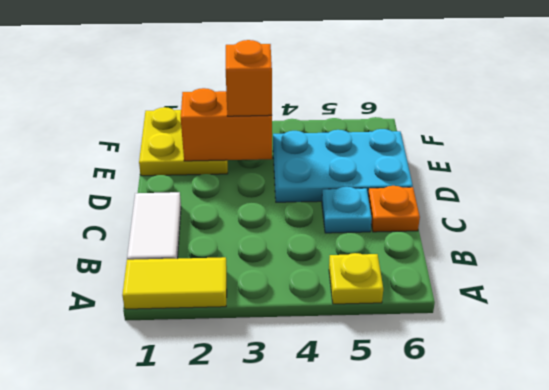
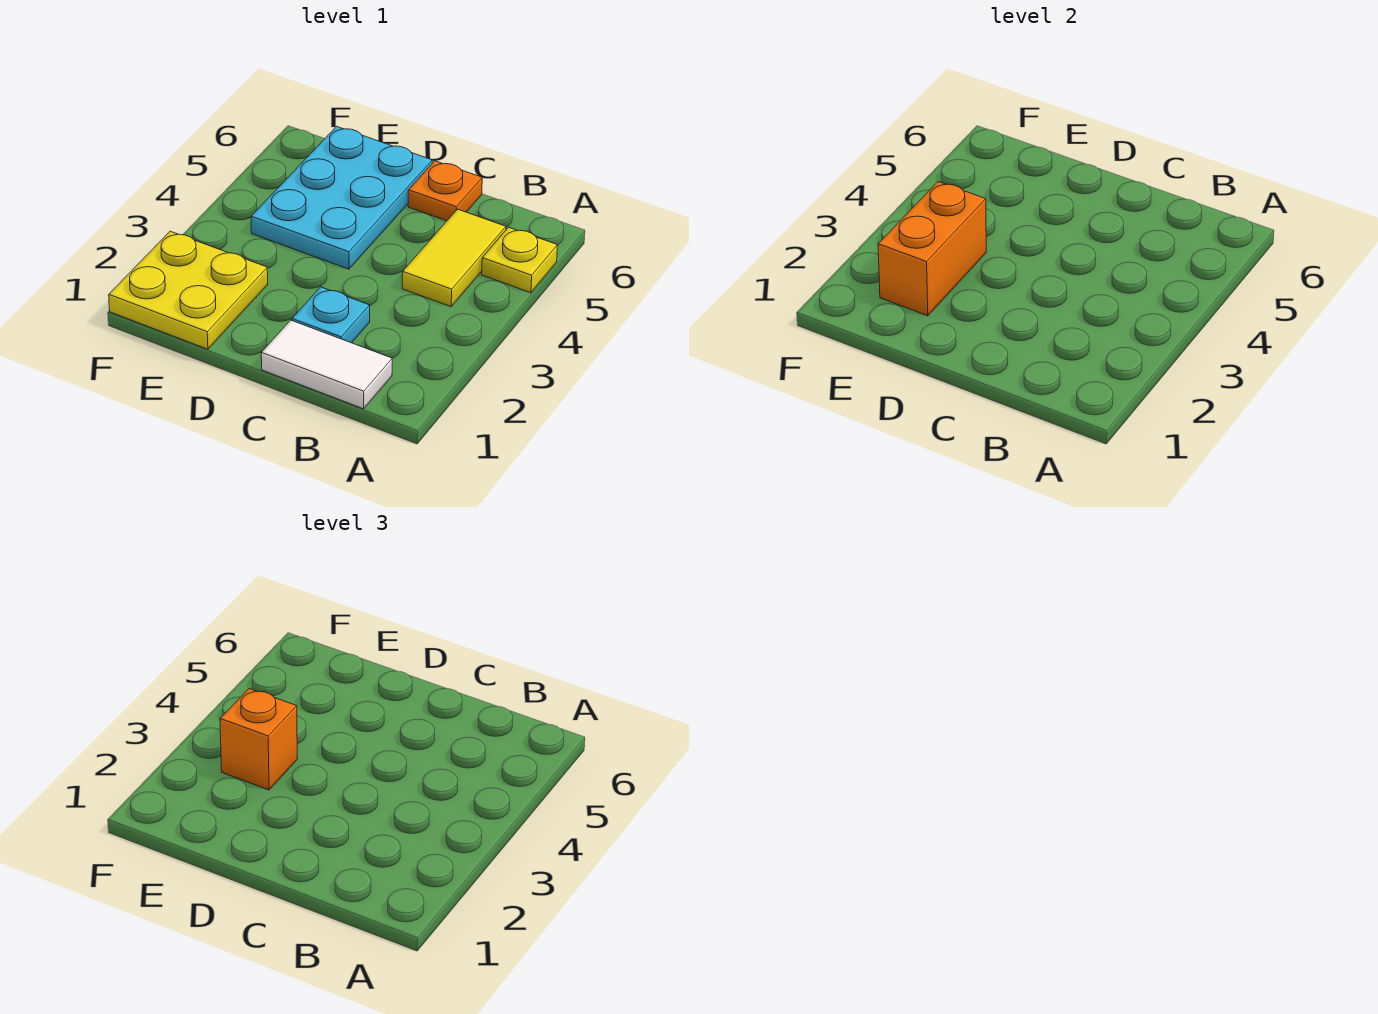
yellow 1x2 tile [122,257,227,309] -> yellow 1x2 tile moved to [402,209,506,307]
cyan 1x1 plate [322,187,372,233] -> cyan 1x1 plate moved to [292,287,370,343]

